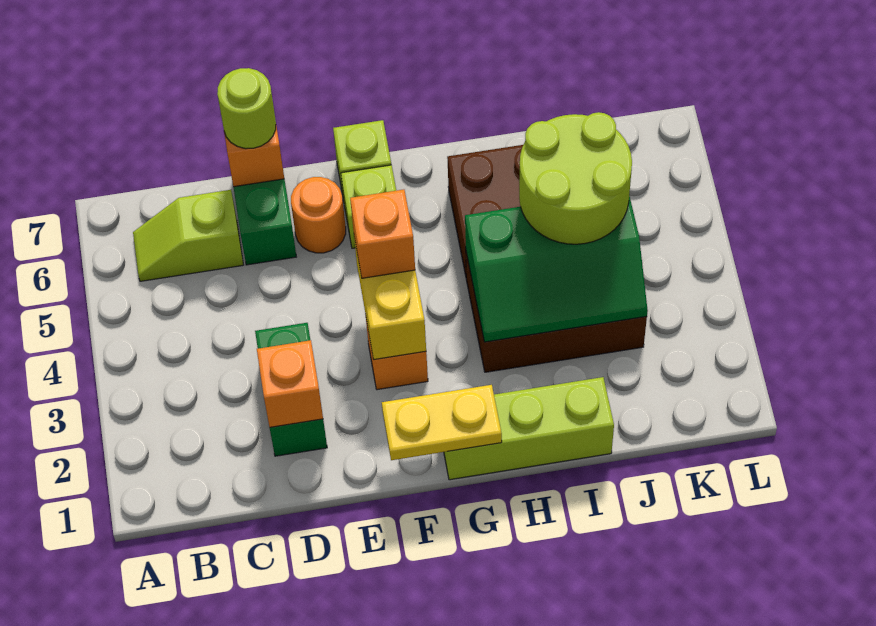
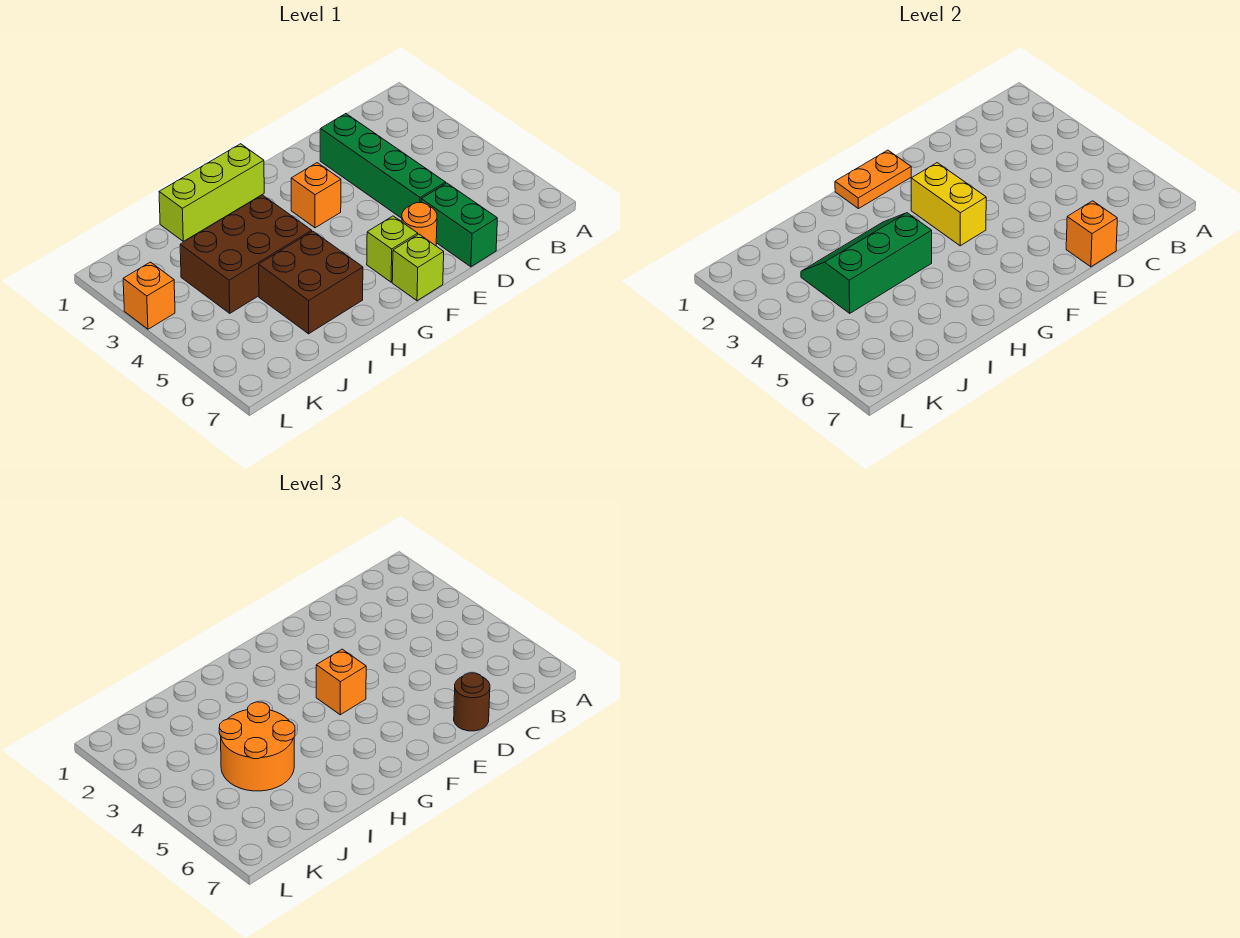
lime 1x2 slope [133,190,243,281] -> none
green 1x2 brick [255,323,327,456] -> green 1x4 brick [320,114,446,218]
orange 1x1 brick [257,340,323,427] -> orange 1x1 brick moved to [123,262,175,329]
lime 1x1 round brick [217,68,276,149] -> brown 1x1 round brick [454,673,490,731]
yellow 1x2 plate [382,385,502,460] -> orange 1x2 plate [835,150,911,209]
lime 2x2 round brick [519,112,632,244] -> orange 2x2 round brick [219,702,295,791]

